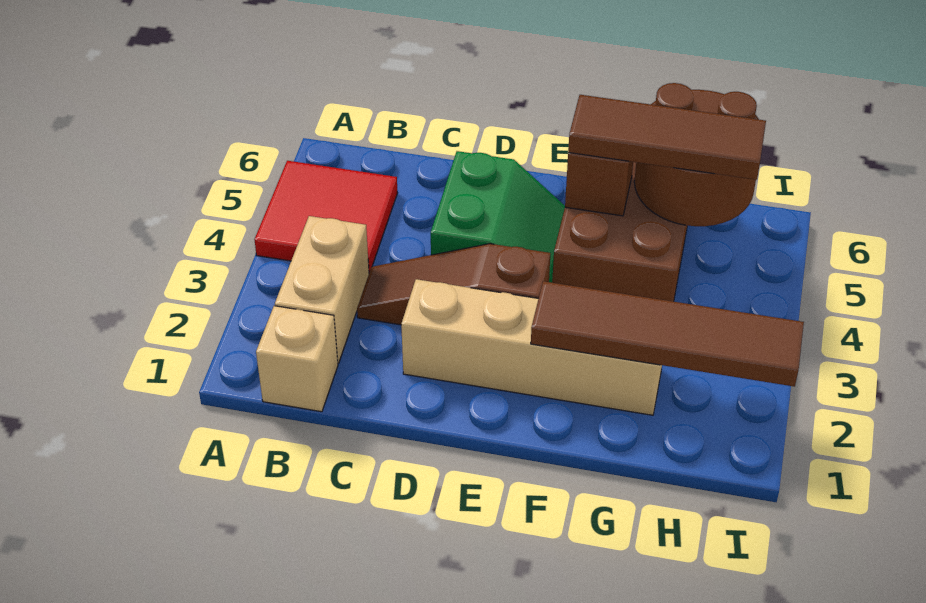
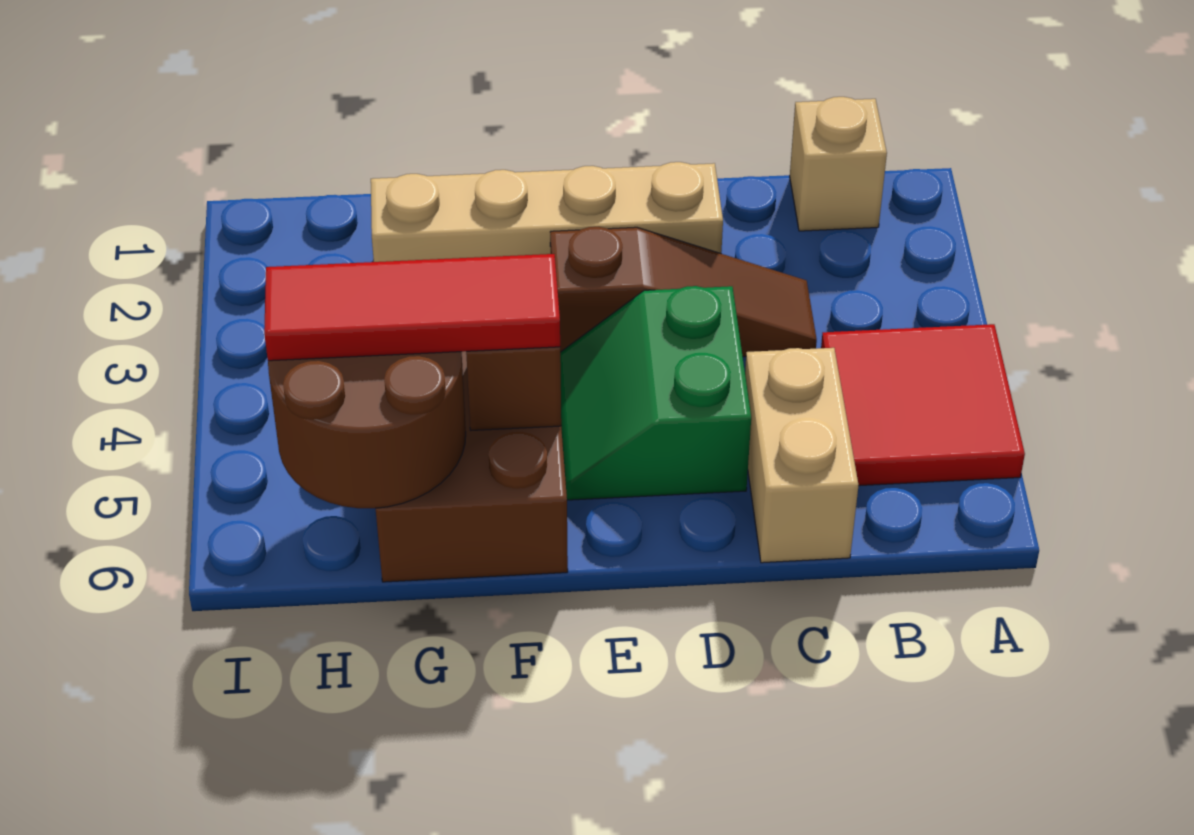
tan 1x2 brick [275,216,369,363] -> tan 1x2 brick moved to [745,348,859,563]
brown 1x4 tile [531,281,804,387] -> none
brown 1x3 tile [568,95,766,180] -> red 1x3 tile [264,254,560,361]

